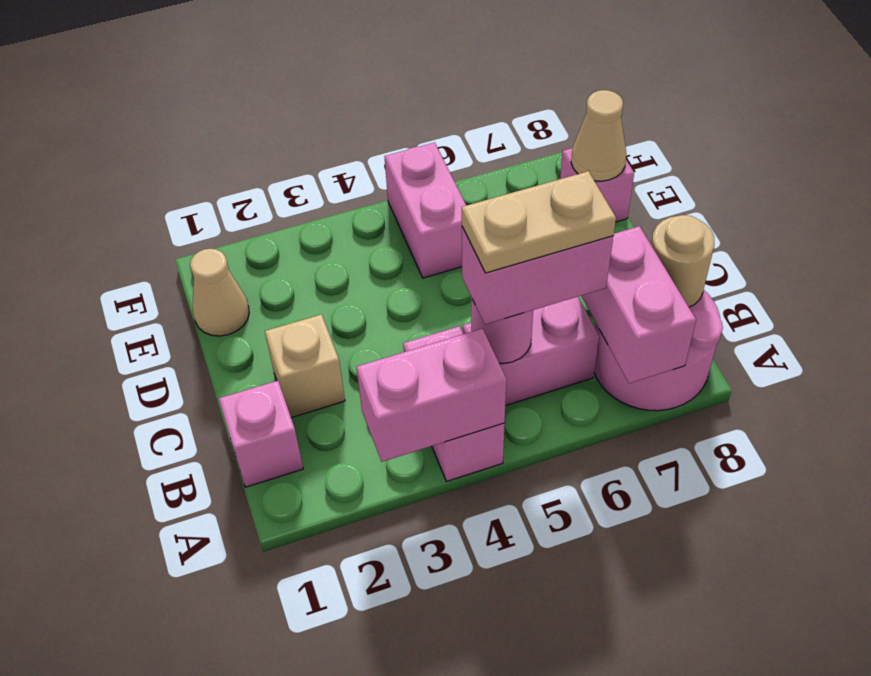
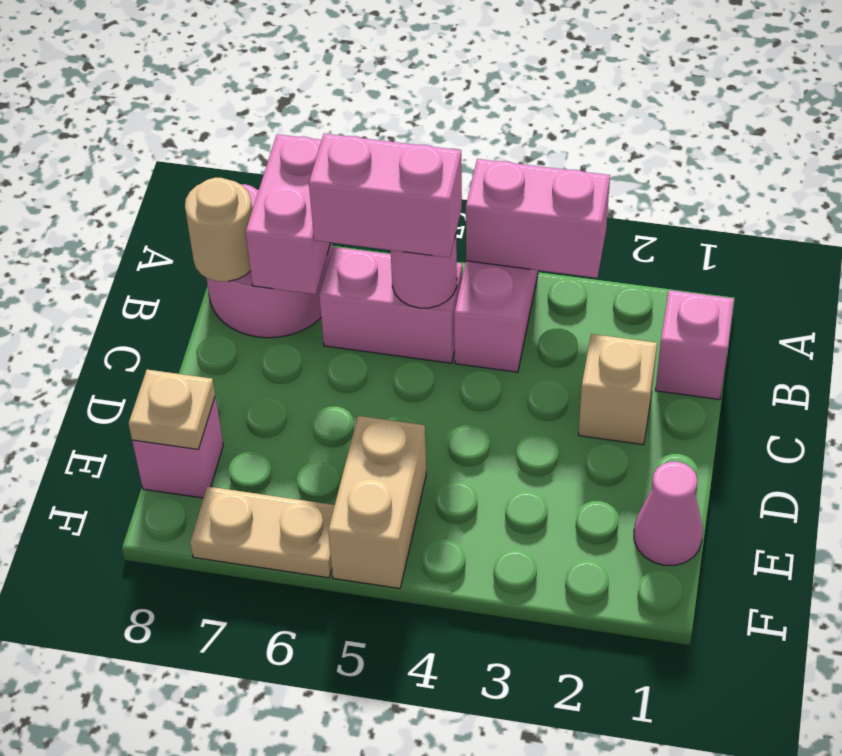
tan 1x2 plate [462,171,616,273] -> tan 1x2 plate moved to [190,486,335,578]
tan 1x1 cone [190,249,249,336] -> pink 1x1 cone [634,462,703,565]
pink 1x2 brick [384,143,466,278] -> tan 1x2 brick [328,416,426,588]
tan 1x1 cone [571,90,626,181] -> tan 1x1 plate [128,370,215,449]

